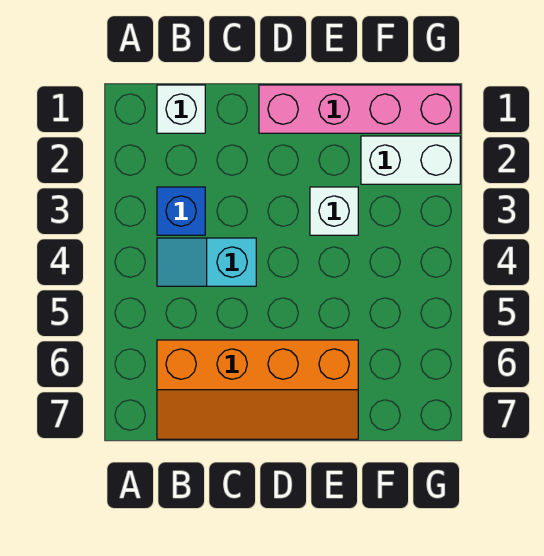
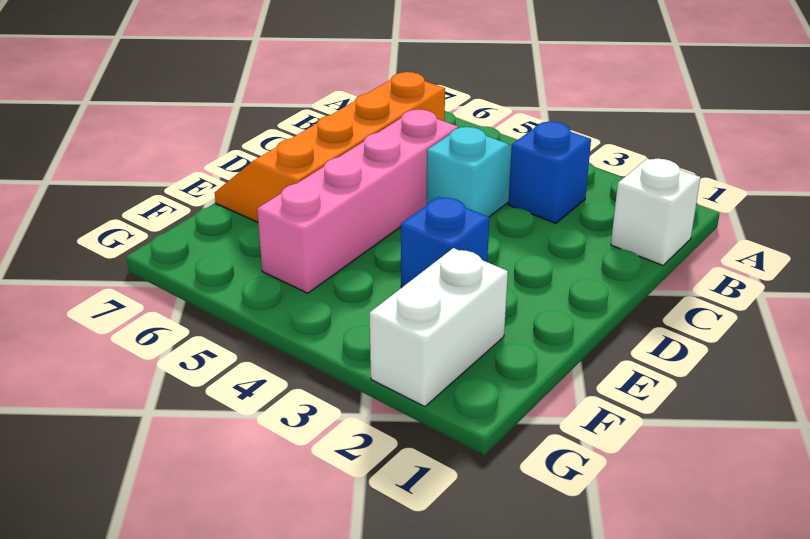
pink 1x4 brick [259,85,460,133] -> pink 1x4 brick moved to [257,110,458,293]
white 1x1 brick [310,187,358,235] -> blue 1x1 brick [401,197,489,288]

